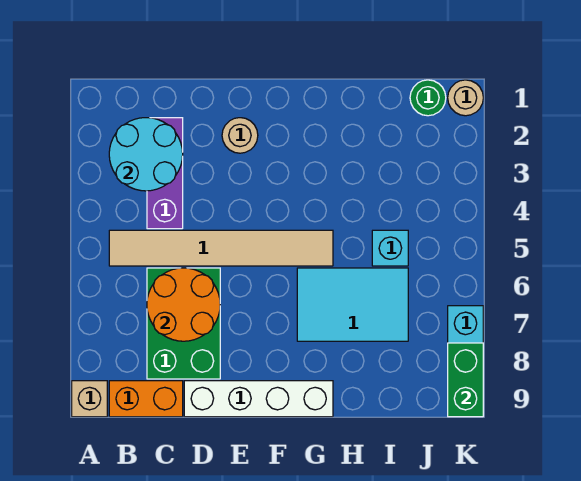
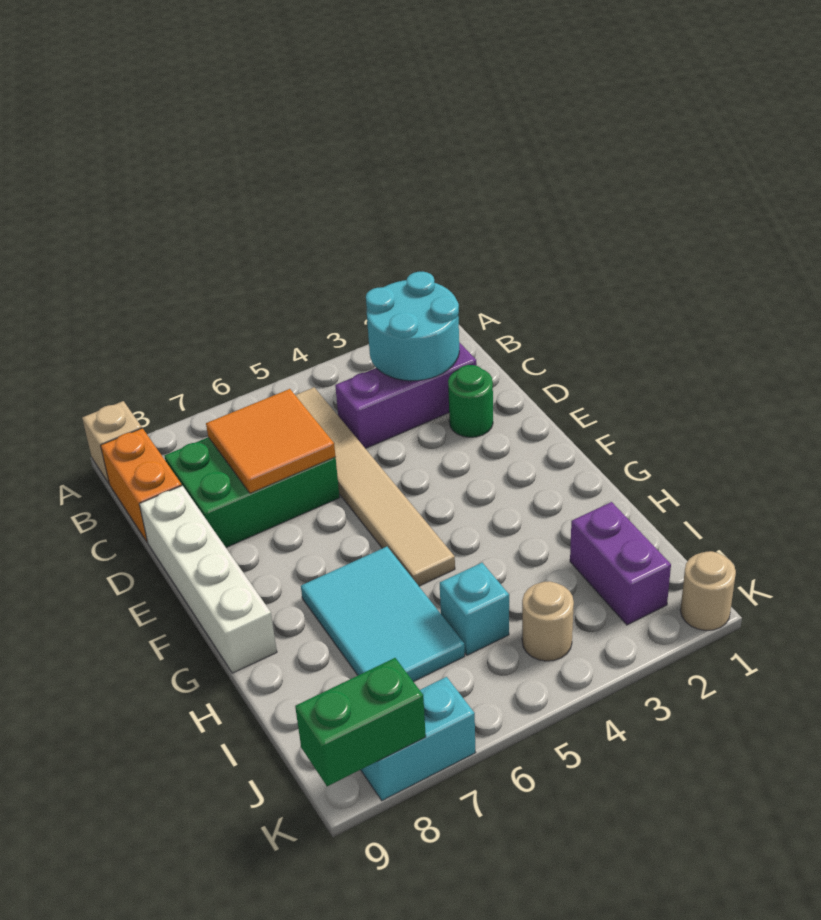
orange 2x2 round brick [147,268,220,341] -> orange 2x2 tile [206,389,336,493]
tan 1x1 round brick [222,118,258,153] -> tan 1x1 round brick moved to [522,581,574,661]
none -> purple 1x2 brick [570,502,671,625]
green 1x1 round brick [410,80,446,116] -> green 1x1 round brick moved to [448,365,493,437]

